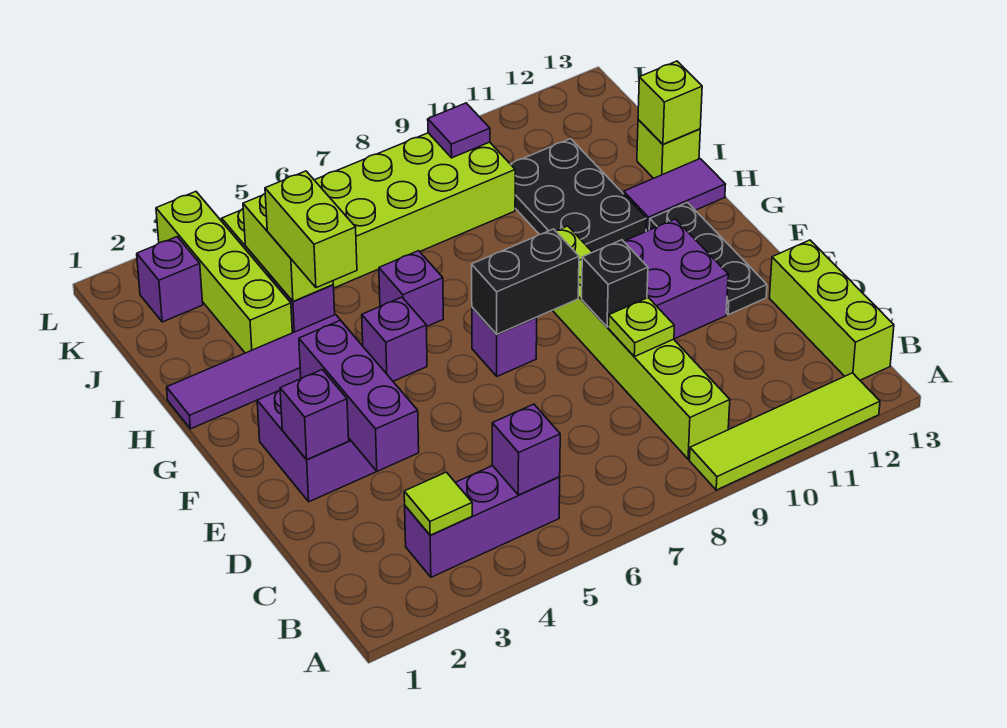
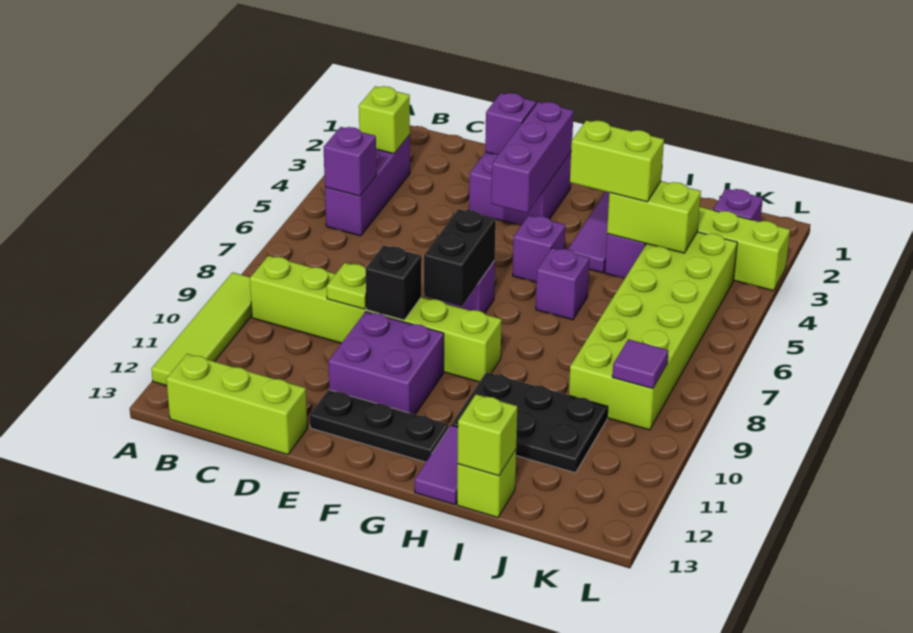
lime 1x1 tile [404,472,472,535] -> lime 1x1 brick [359,86,410,154]
purple 1x3 brick [299,320,419,471] -> purple 1x3 brick turned to [491,102,574,213]

